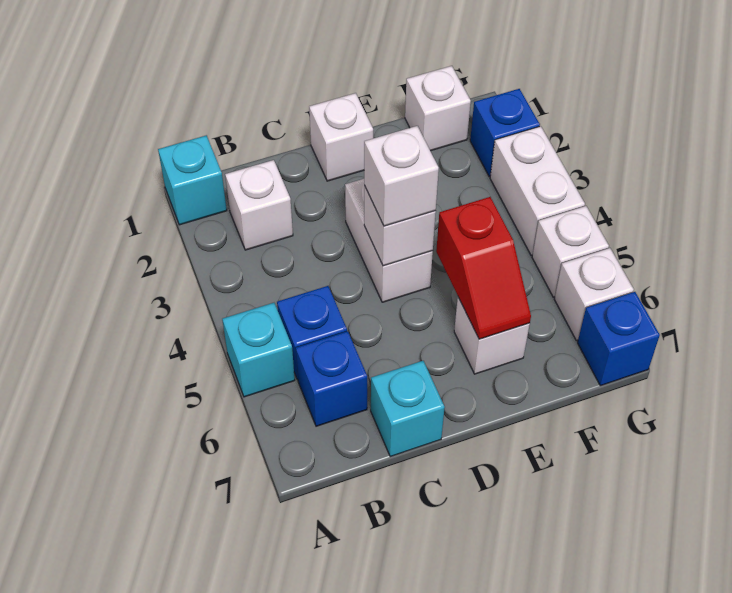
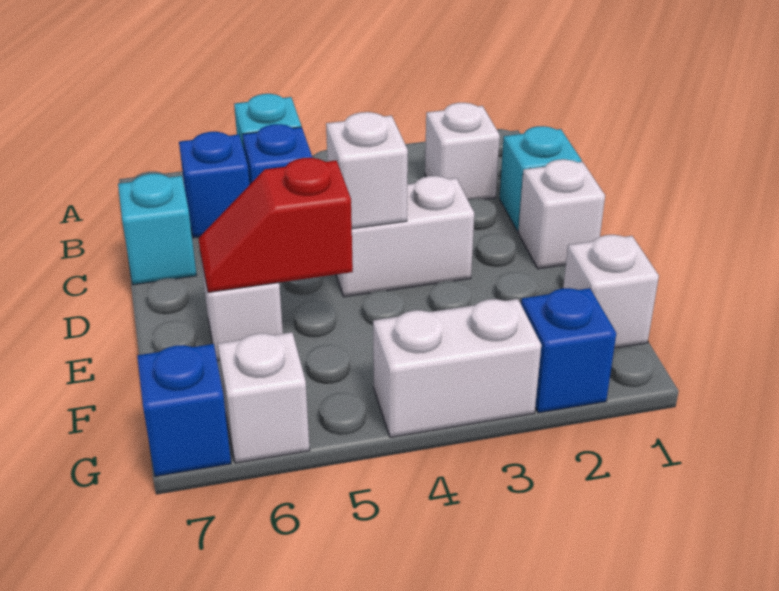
cyan 1x1 brick [158,135,227,225] -> cyan 1x1 brick moved to [499,126,582,232]
white 1x1 brick [364,126,439,226] -> none
white 1x1 brick [532,206,609,297] -> none

